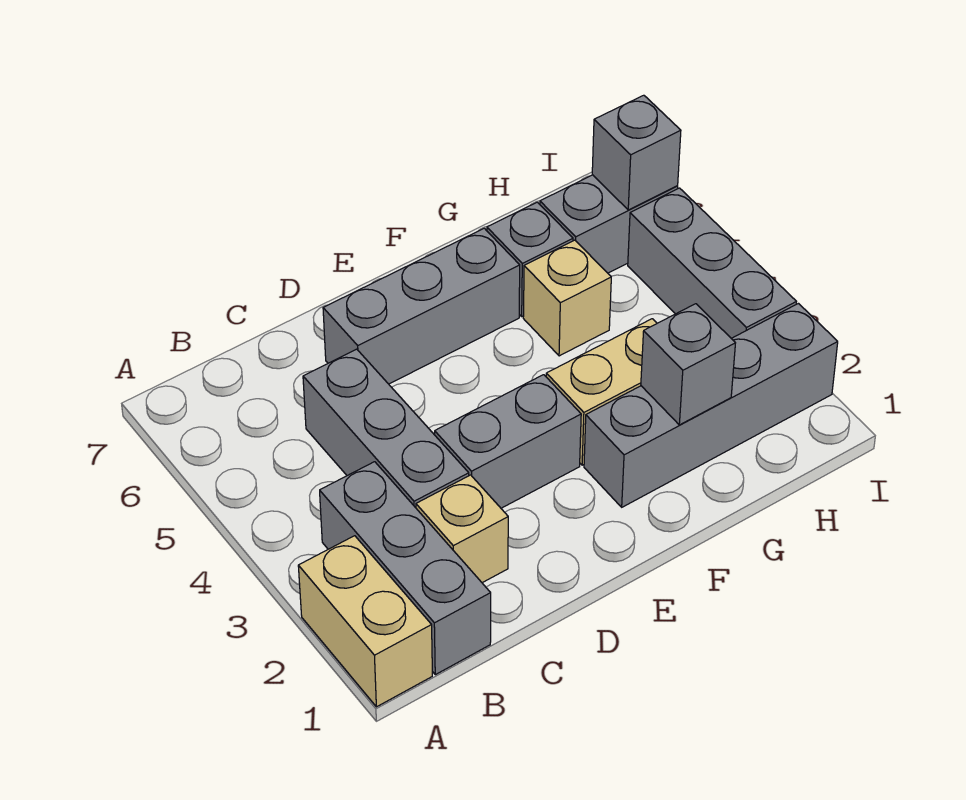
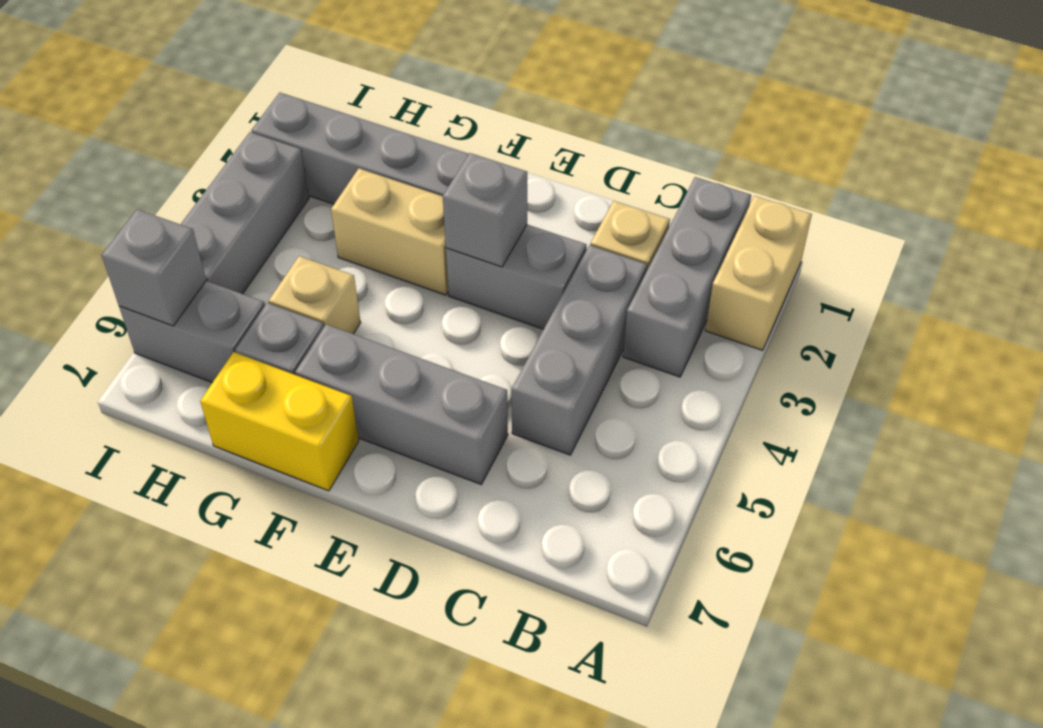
none -> yellow 1x2 brick [200,352,359,491]
grey 1x1 brick [641,304,735,425] -> grey 1x1 brick moved to [443,153,527,267]

